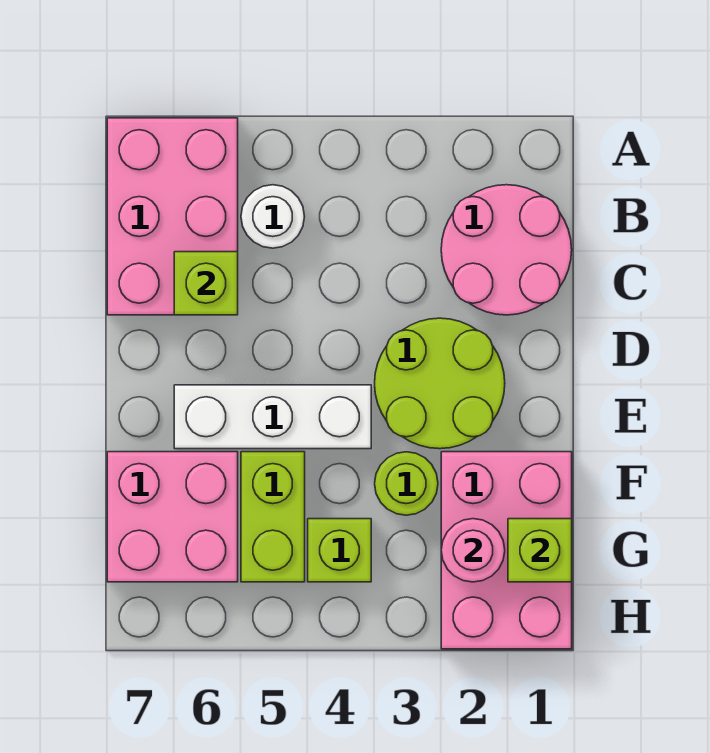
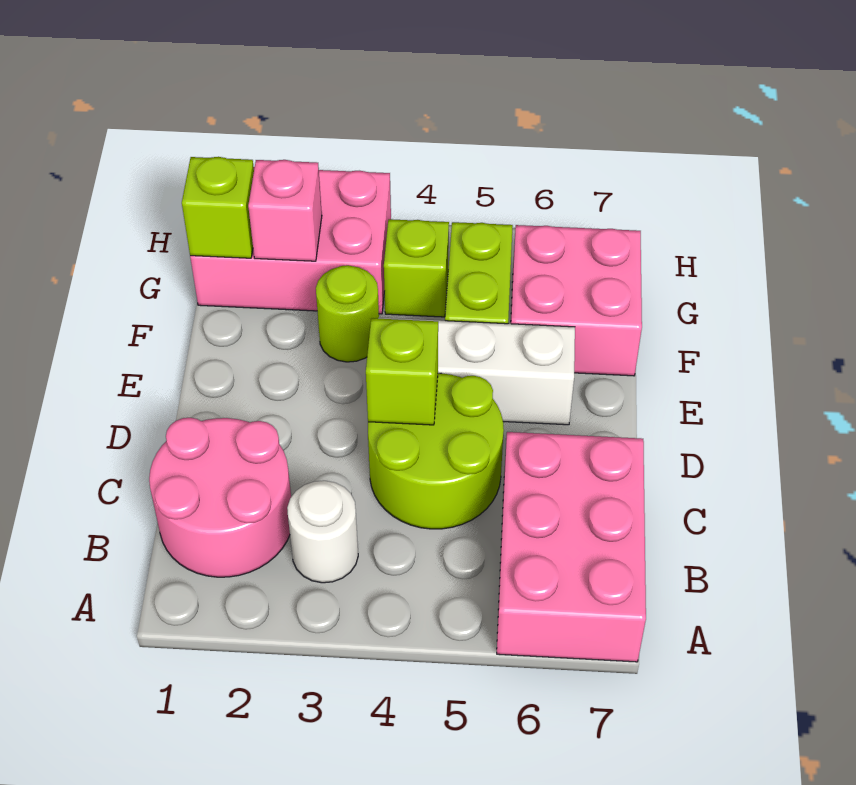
white 1x1 round brick [241,185,304,248] -> white 1x1 round brick moved to [287,481,358,583]
lime 1x1 brick [174,252,238,315] -> lime 1x1 brick moved to [366,318,438,425]
lime 2x2 round brick [375,318,505,449] -> lime 2x2 round brick moved to [368,373,504,529]
pink 2x3 brick [441,452,572,649] -> pink 2x3 brick turned to [190,167,391,314]
pink 1x1 round brick [441,519,505,582] -> pink 1x1 brick [248,160,322,261]

